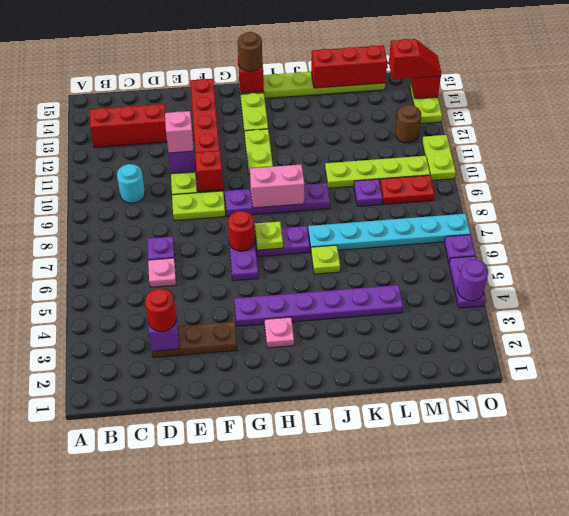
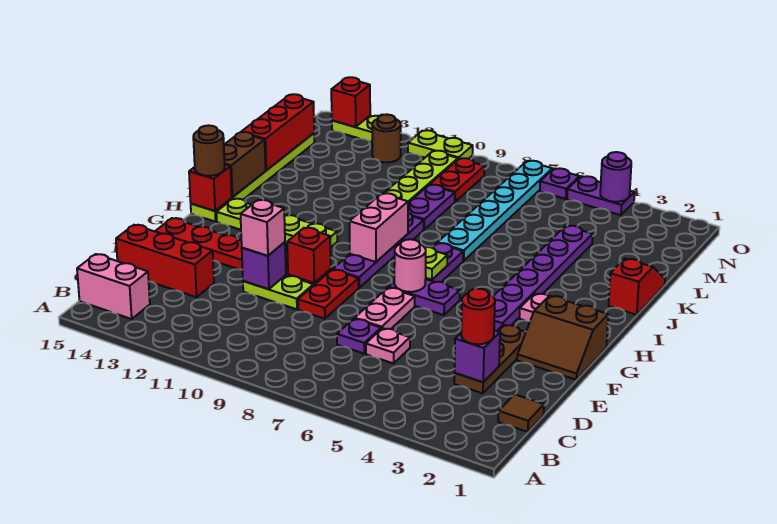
red 1x3 brick [90,104,167,147] -> red 1x3 brick turned to [116,225,214,297]
none -> pink 1x2 brick [77,254,150,319]
none -> brown 1x1 tile [498,394,544,432]
cyan 1x1 round brick [117,164,145,203] -> none
none -> pink 1x2 plate [355,288,415,329]
lime 1x2 plate [172,191,225,221] -> red 1x2 plate [298,270,359,319]
none -> brown 2x2 slope [517,296,608,380]
red 1x1 round brick [228,211,255,251] -> pink 1x1 round brick [394,239,426,292]
none -> brown 1x2 brick [224,132,266,197]
lime 1x1 plate [311,245,340,274] -> none
purple 1x1 plate [354,179,383,206] -> purple 1x2 plate [408,185,455,229]
red 1x2 slope [389,39,441,79] -> red 1x2 slope moved to [609,259,665,315]

